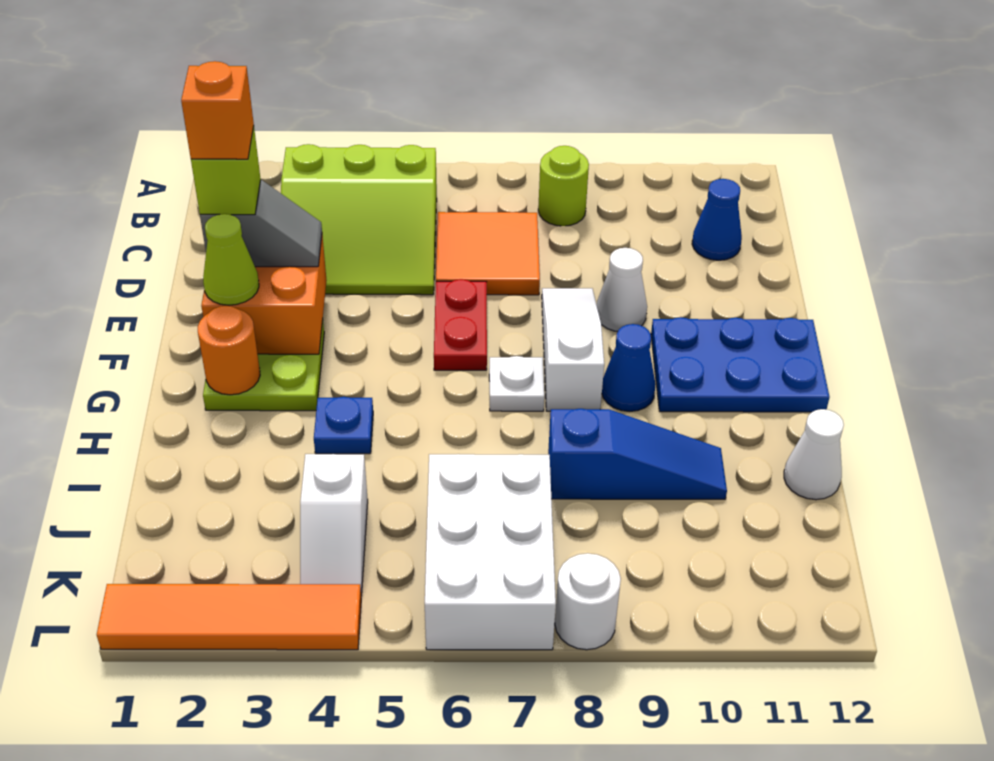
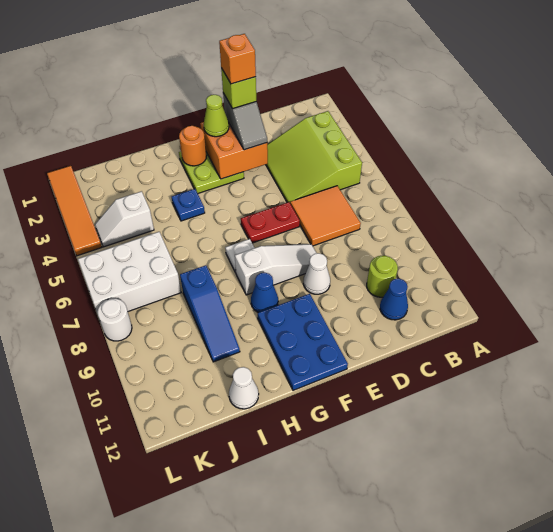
lime 1x1 round brick [538,146,589,226] -> lime 1x1 round brick moved to [367,256,398,297]

